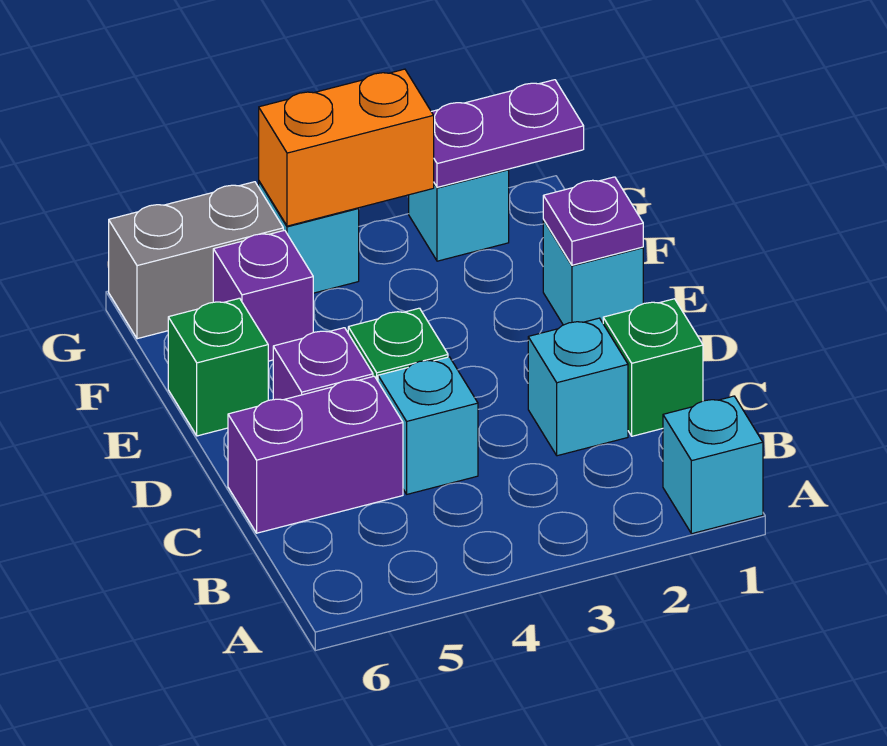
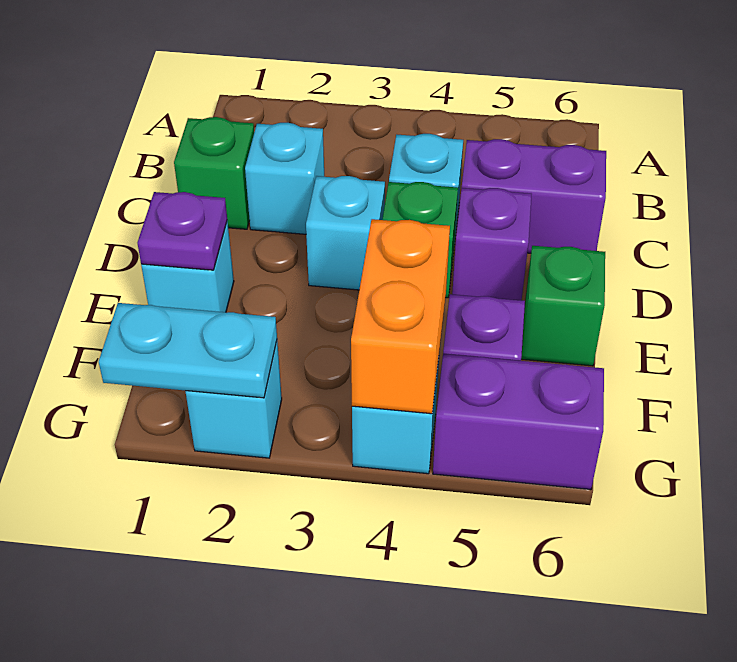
cyan 1x1 brick [663,396,763,534] -> cyan 1x1 brick moved to [306,176,385,290]
purple 1x2 plate [431,80,584,187] -> cyan 1x2 plate [99,303,277,398]
orange 1x2 brick [259,69,434,226] -> orange 1x2 brick turned to [351,219,450,414]
grey 1x2 brick [109,182,283,339] -> purple 1x2 brick [433,354,604,490]

